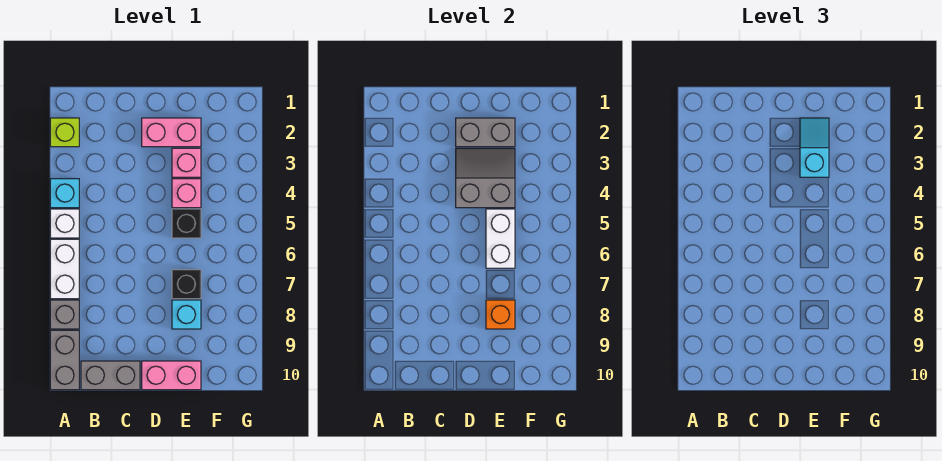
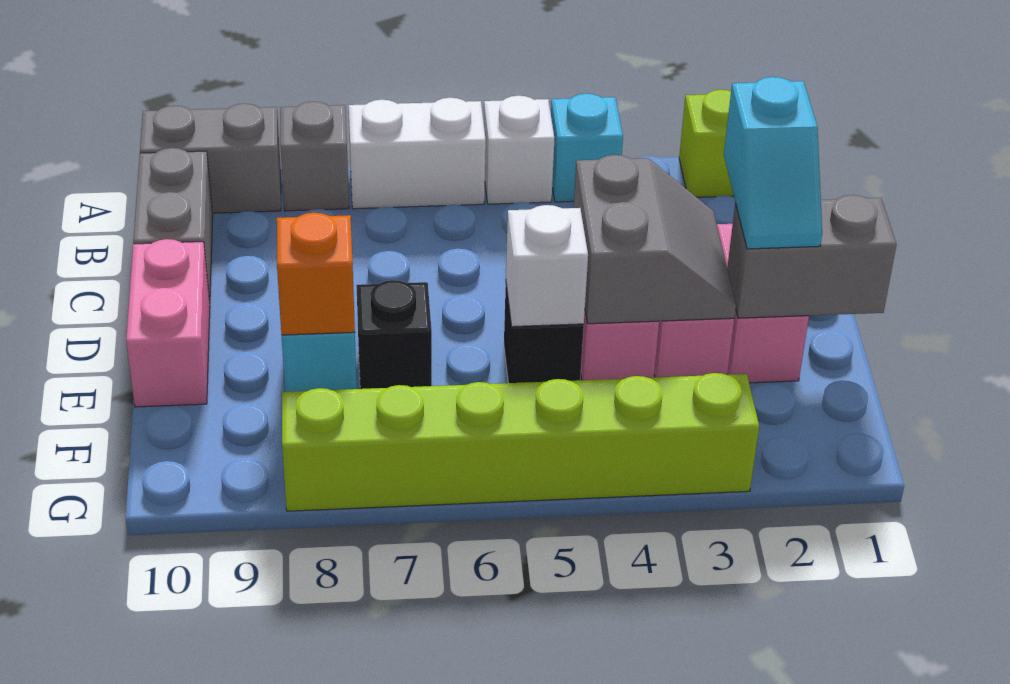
grey 1x2 brick [456,118,515,147] -> grey 1x2 brick turned to [727,195,897,318]
cyan 1x2 slope [800,118,829,177] -> cyan 1x2 slope turned to [724,77,822,249]
white 1x2 brick [486,209,515,268] -> white 1x1 brick [506,205,588,327]
none -> lime 1x6 brick [282,373,759,511]

